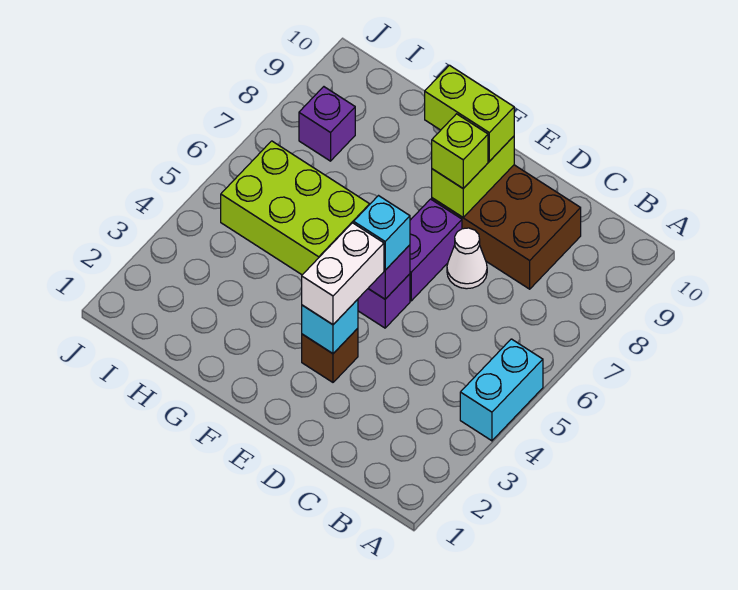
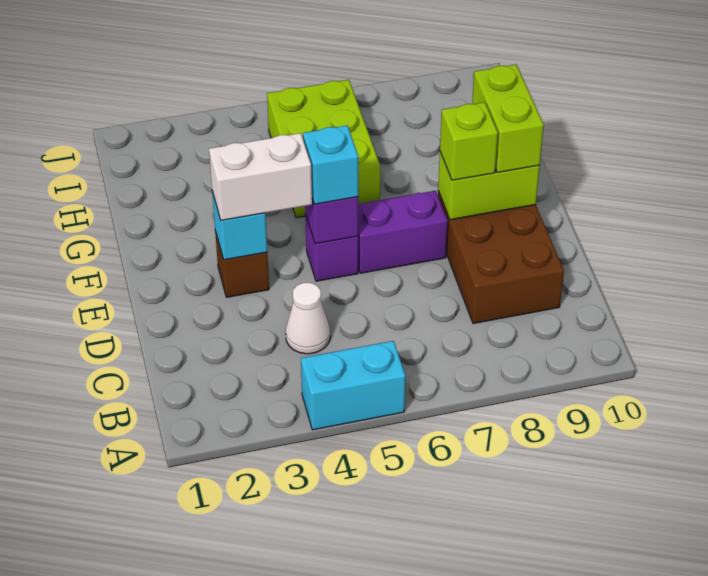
white 1x1 cone [447,228,487,289] -> white 1x1 cone moved to [286,283,330,354]
purple 1x1 brick [299,87,355,161] -> none

